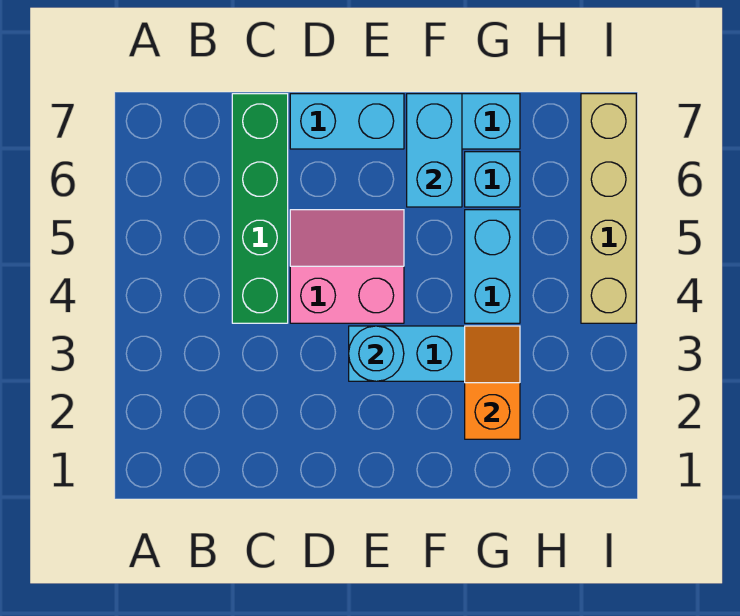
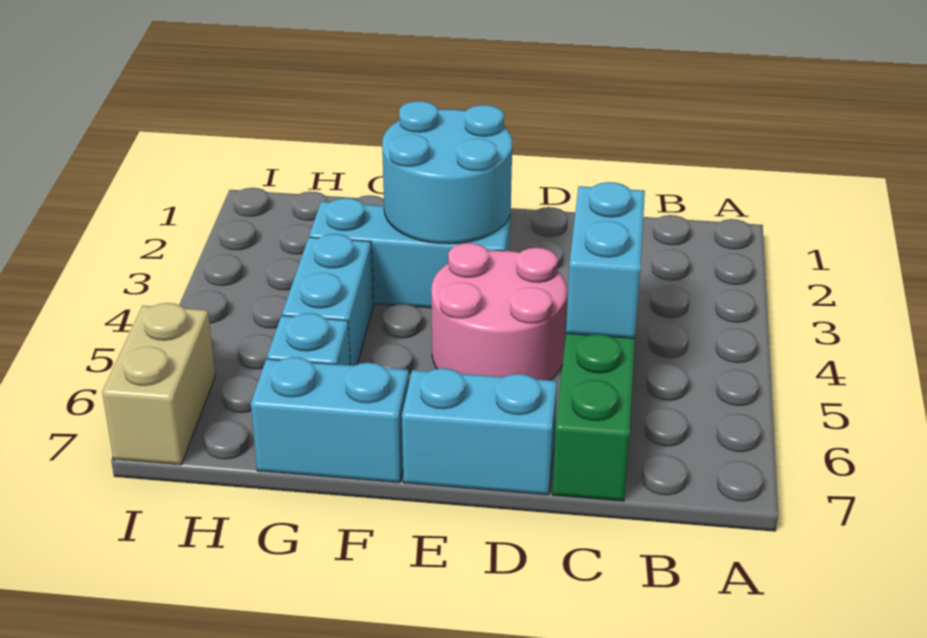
pink 2x2 slope [290,210,404,323] -> pink 2x2 round brick [431,243,567,380]
cyan 1x1 round brick [349,326,404,381] -> cyan 2x2 round brick [382,101,512,244]
cyan 1x2 brick [407,94,462,207] -> cyan 1x2 brick moved to [566,182,645,339]
orange 1x2 slope [465,326,520,439] -> none
tan 1x4 brick [581,94,636,323] -> tan 1x2 brick [102,303,215,465]

